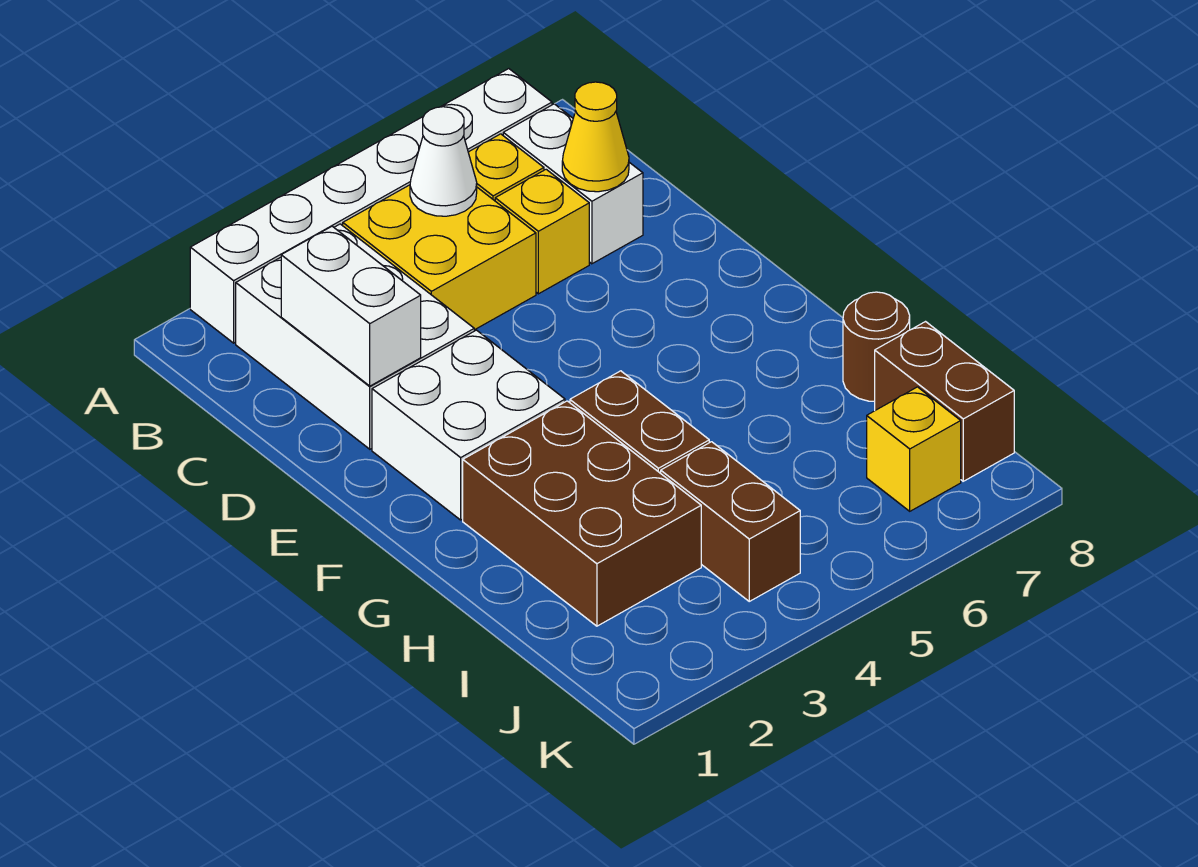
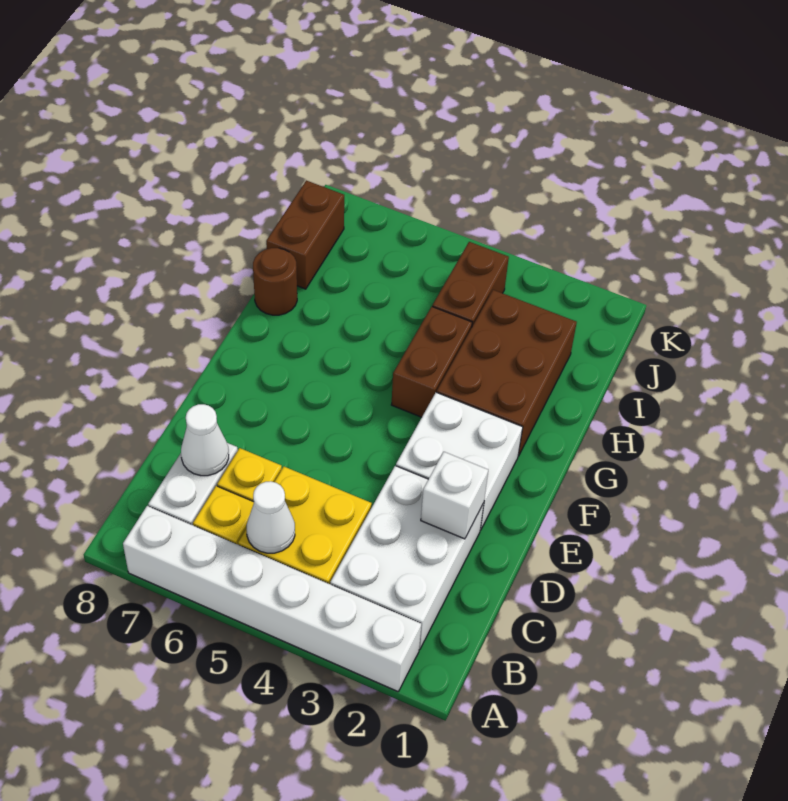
white 1x2 brick [281,226,421,386] -> white 1x1 brick [421,452,488,539]
yellow 1x1 cone [562,82,629,192] -> white 1x1 cone [181,404,229,476]
yellow 1x1 brick [867,387,961,511] -> none

